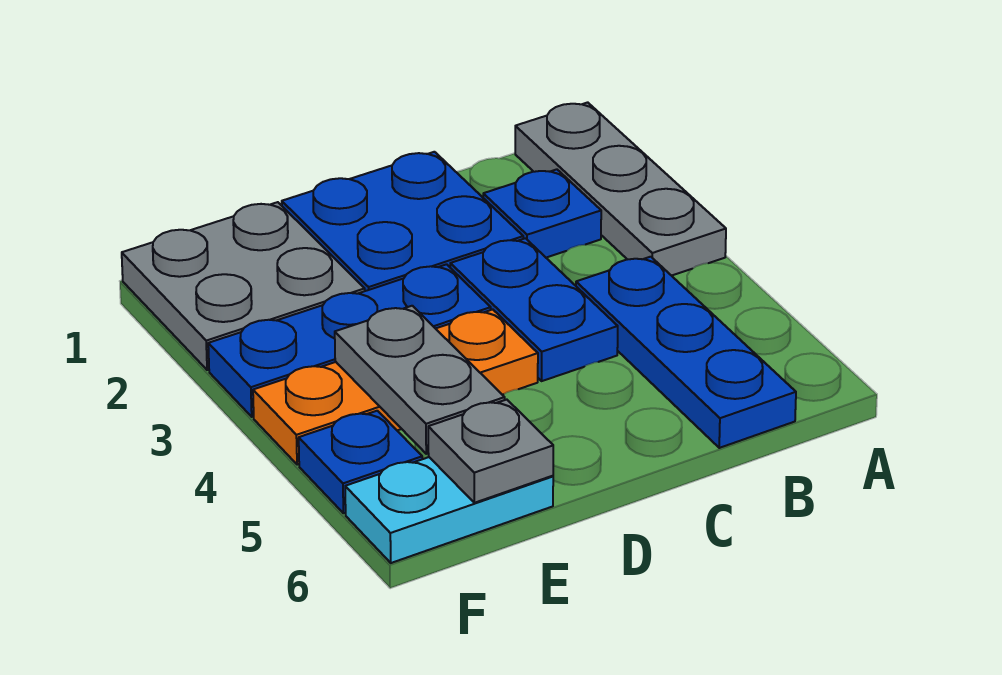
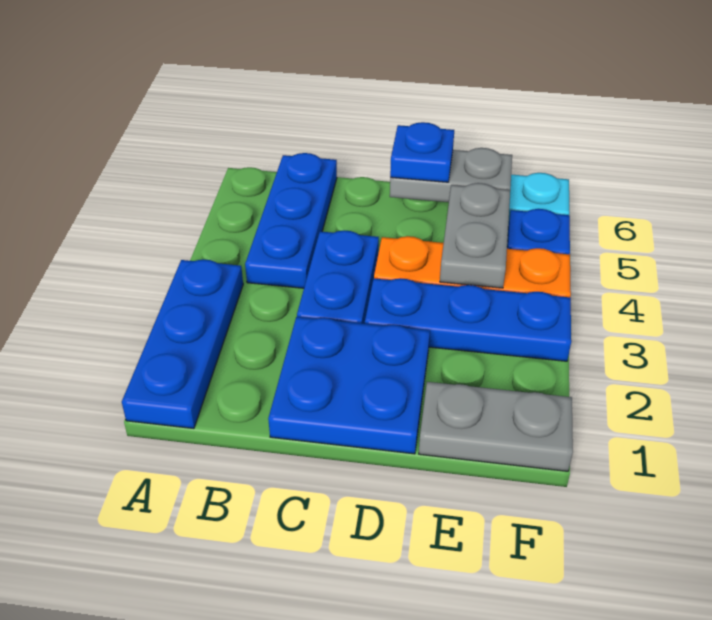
grey 1x3 plate [515,102,726,276] -> blue 1x3 plate [122,259,243,428]
blue 1x1 plate [483,169,601,258] -> blue 1x1 plate moved to [390,122,454,182]
grey 2x2 plate [122,202,365,370] -> grey 1x2 plate [419,382,573,471]
grey 1x1 plate [428,400,553,503] -> grey 1x2 plate [390,148,512,202]

